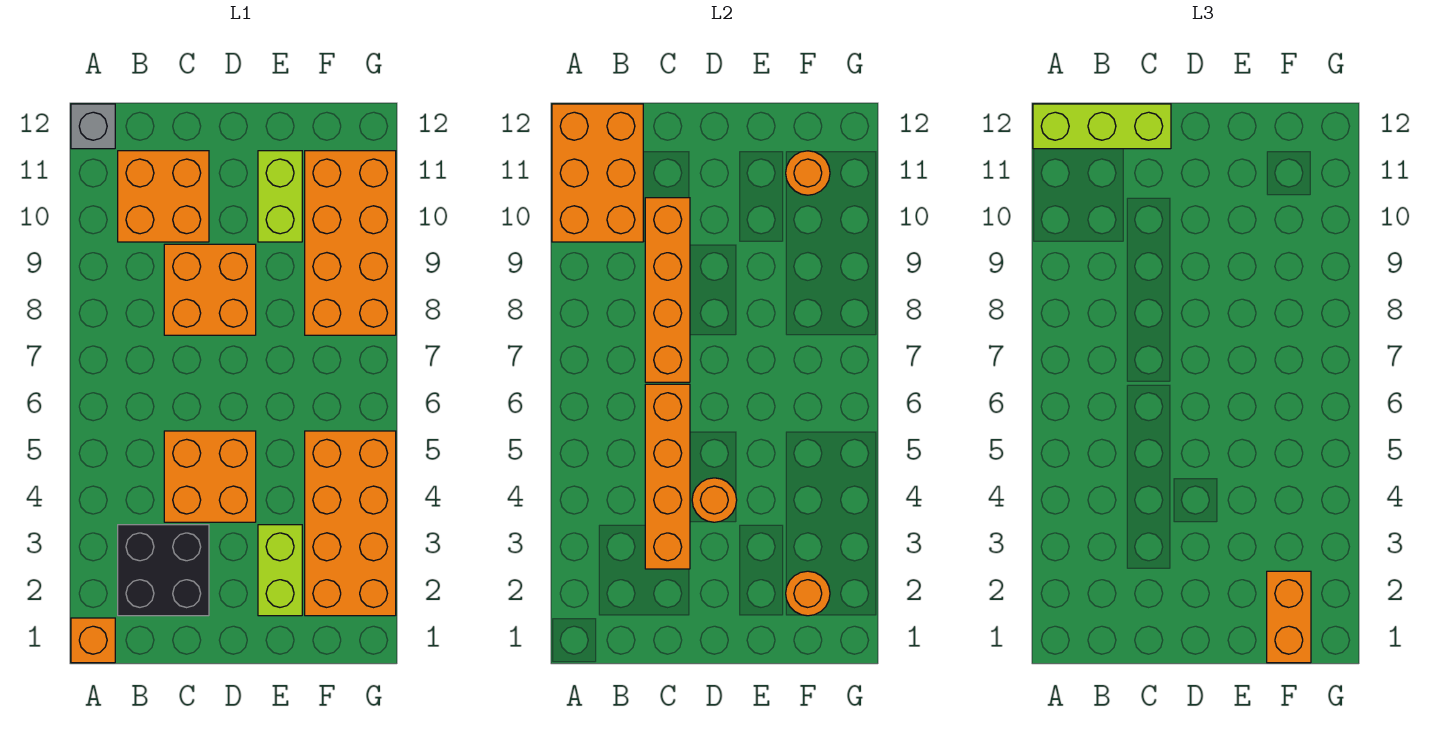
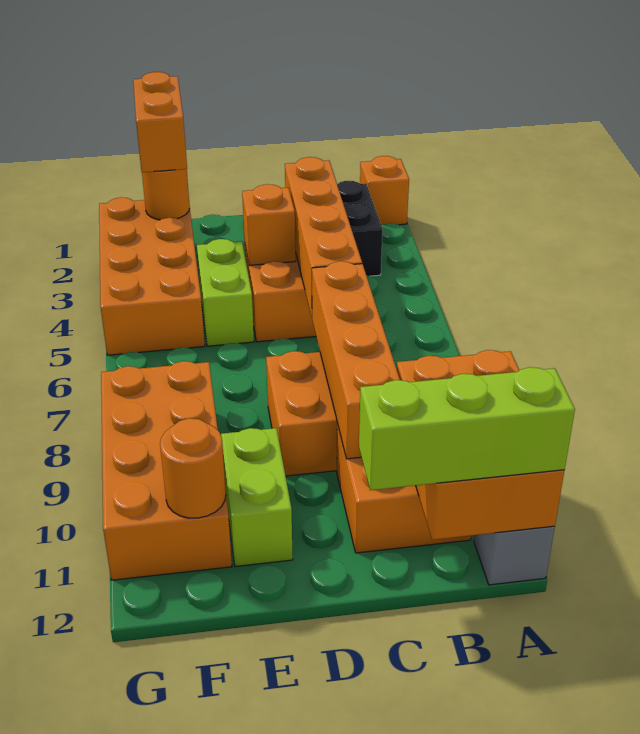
orange 1x1 round brick [692,478,737,522] -> orange 1x1 brick [242,184,296,265]
lime 1x2 brick [258,525,302,616] -> lime 1x2 brick moved to [197,239,254,346]

